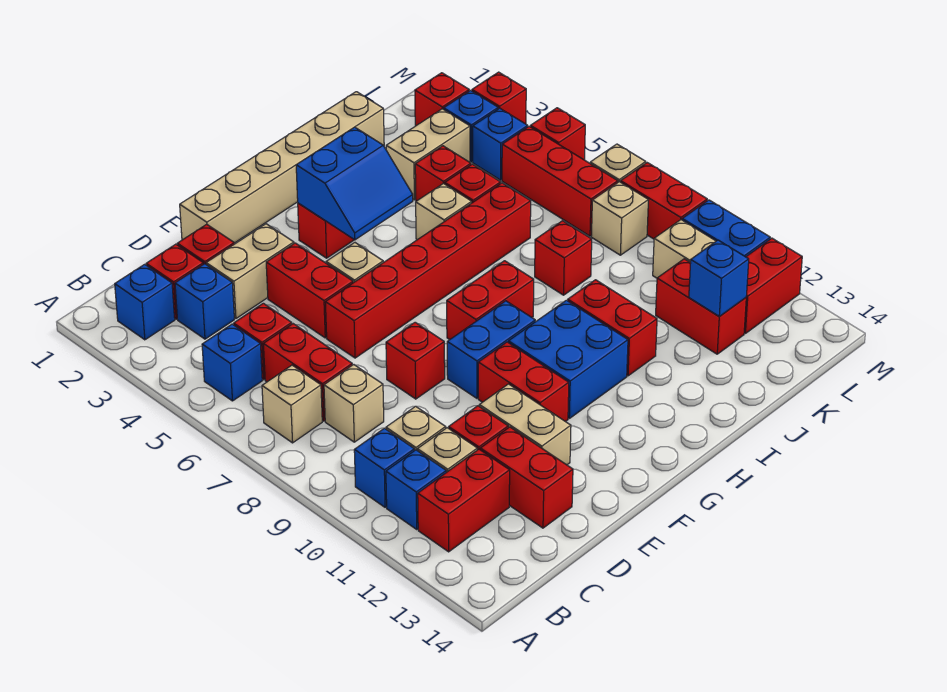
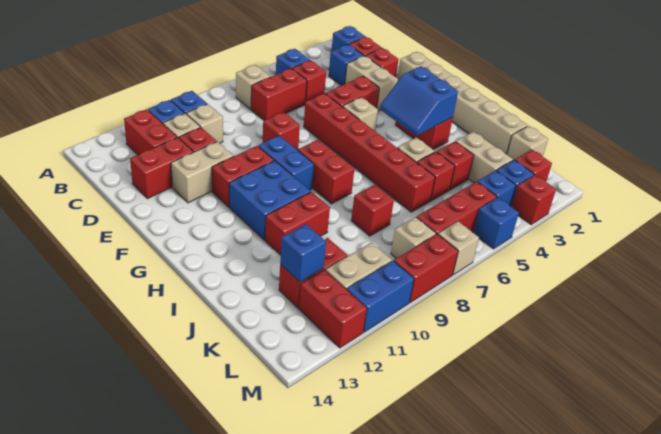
tan 1x1 brick [324,365,384,442] -> tan 1x1 brick moved to [507,126,548,160]
red 1x1 brick [530,108,585,160] -> blue 1x1 brick [473,197,519,249]

